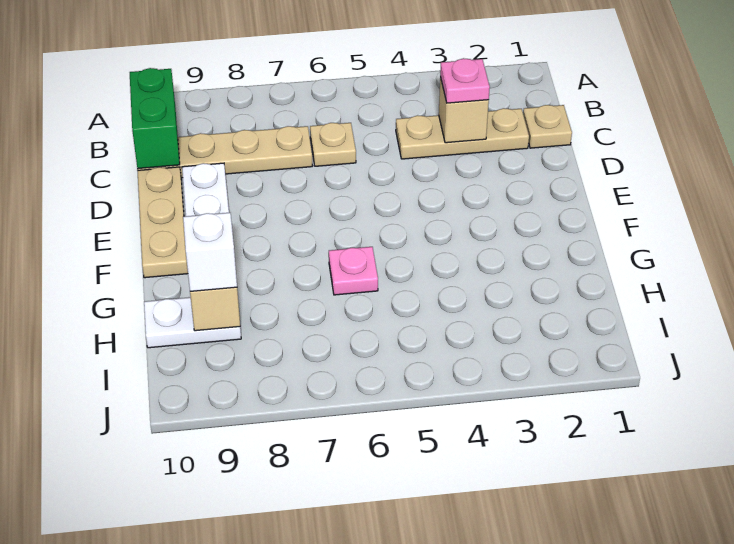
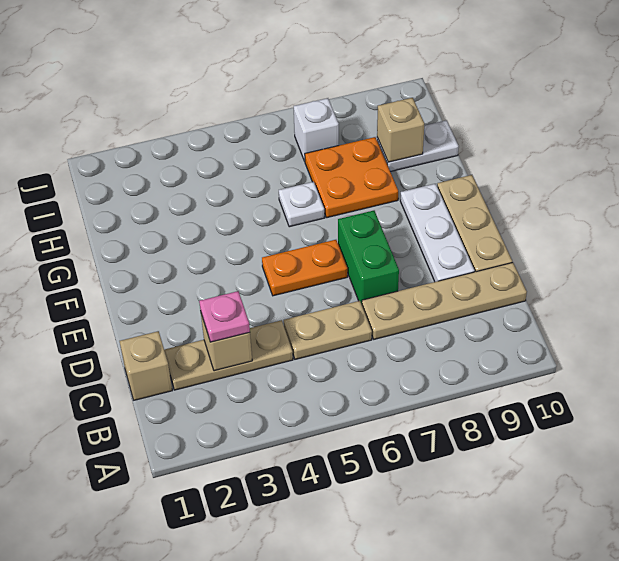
green 1x2 brick [130,68,180,169] -> green 1x2 brick moved to [338,211,399,304]
tan 1x1 plate [523,105,572,148] -> tan 1x1 brick [120,331,172,400]
tan 1x1 plate [310,123,356,166] -> tan 1x2 plate [284,301,372,359]
none -> orange 1x2 plate [262,240,347,296]
pink 1x1 plate [329,247,378,295] -> white 1x1 plate [279,182,324,227]
none -> orange 2x2 plate [305,137,398,218]
white 1x1 brick [183,213,237,291] -> white 1x1 brick moved to [294,98,339,161]

